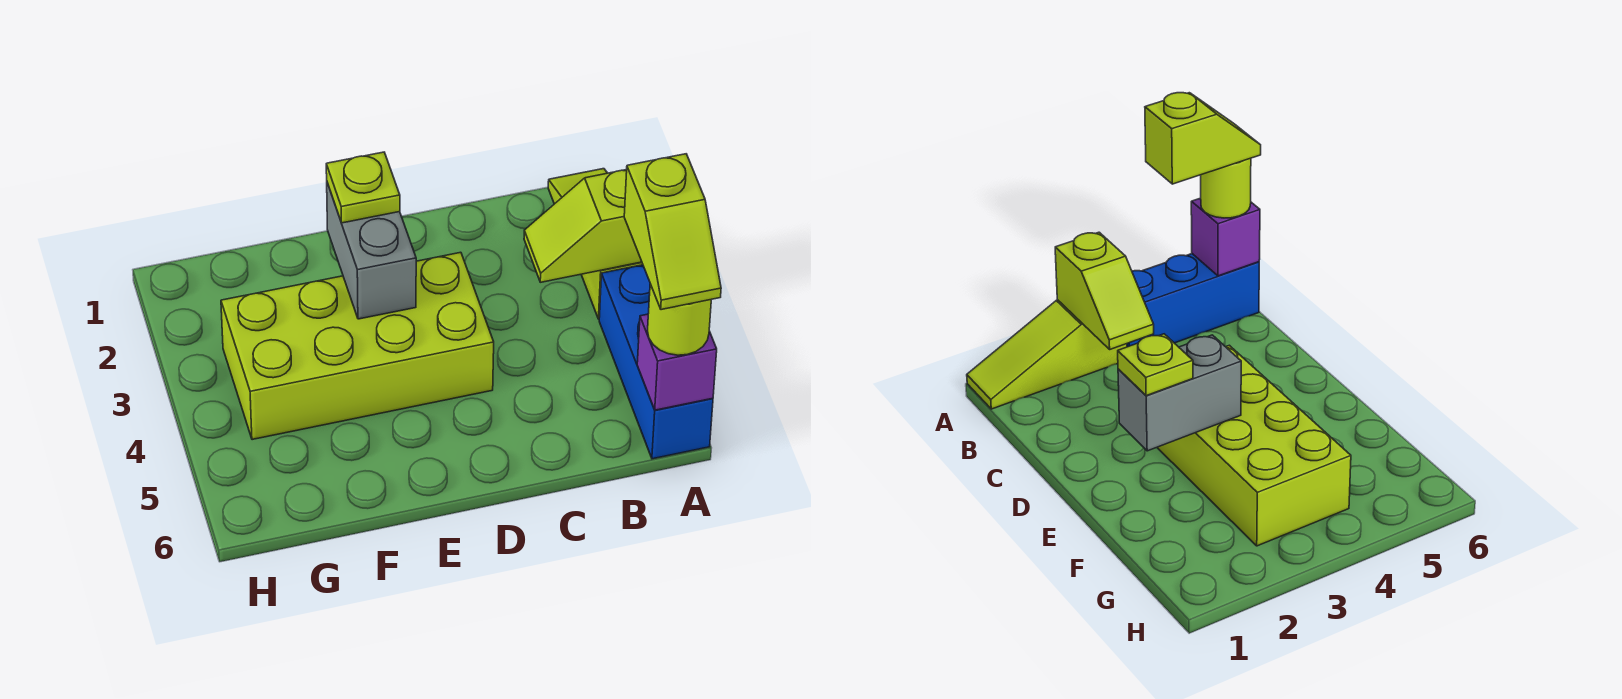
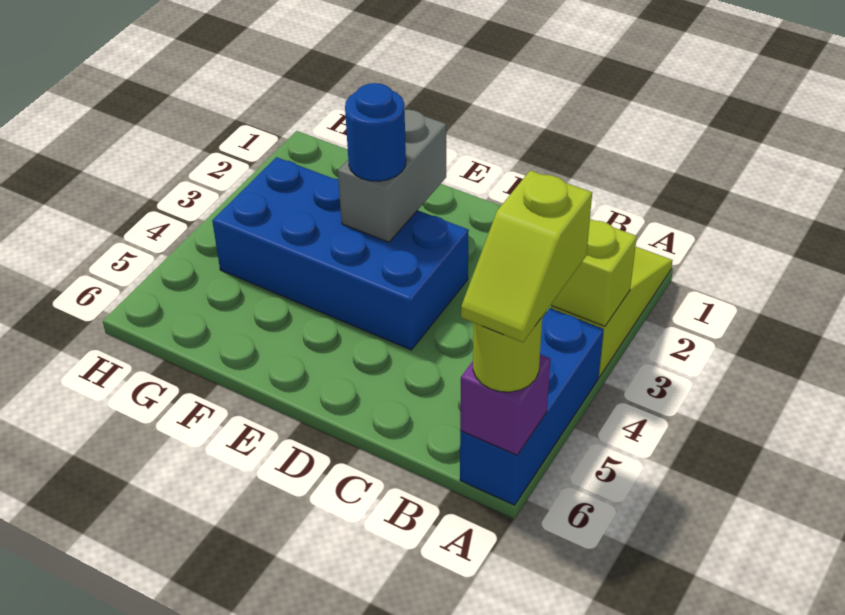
lime 2x4 brick [221,252,494,440] -> blue 2x4 brick [212,157,469,350]
lime 1x1 plate [326,152,400,223] -> none
none -> blue 1x1 round brick [345,83,406,181]

